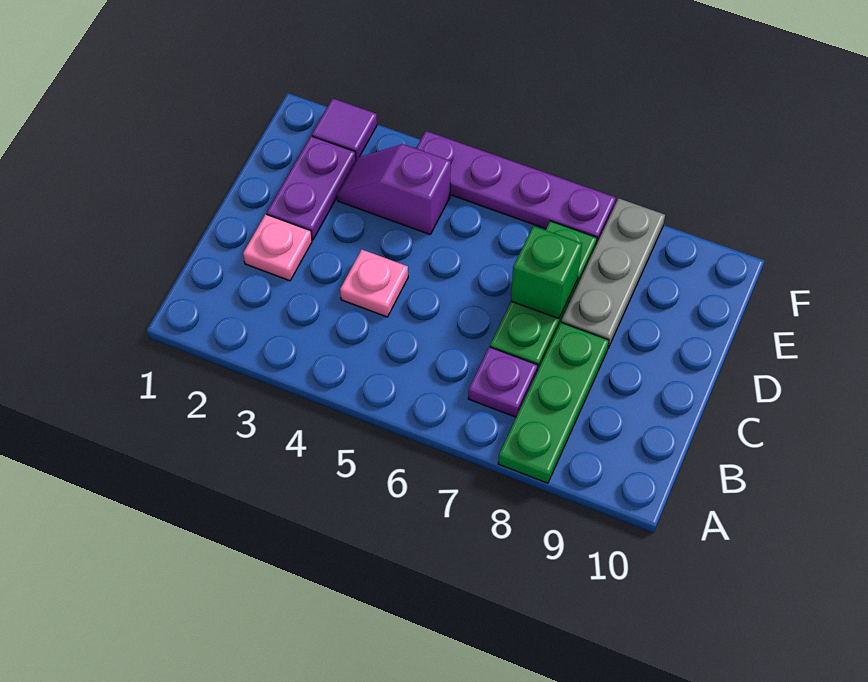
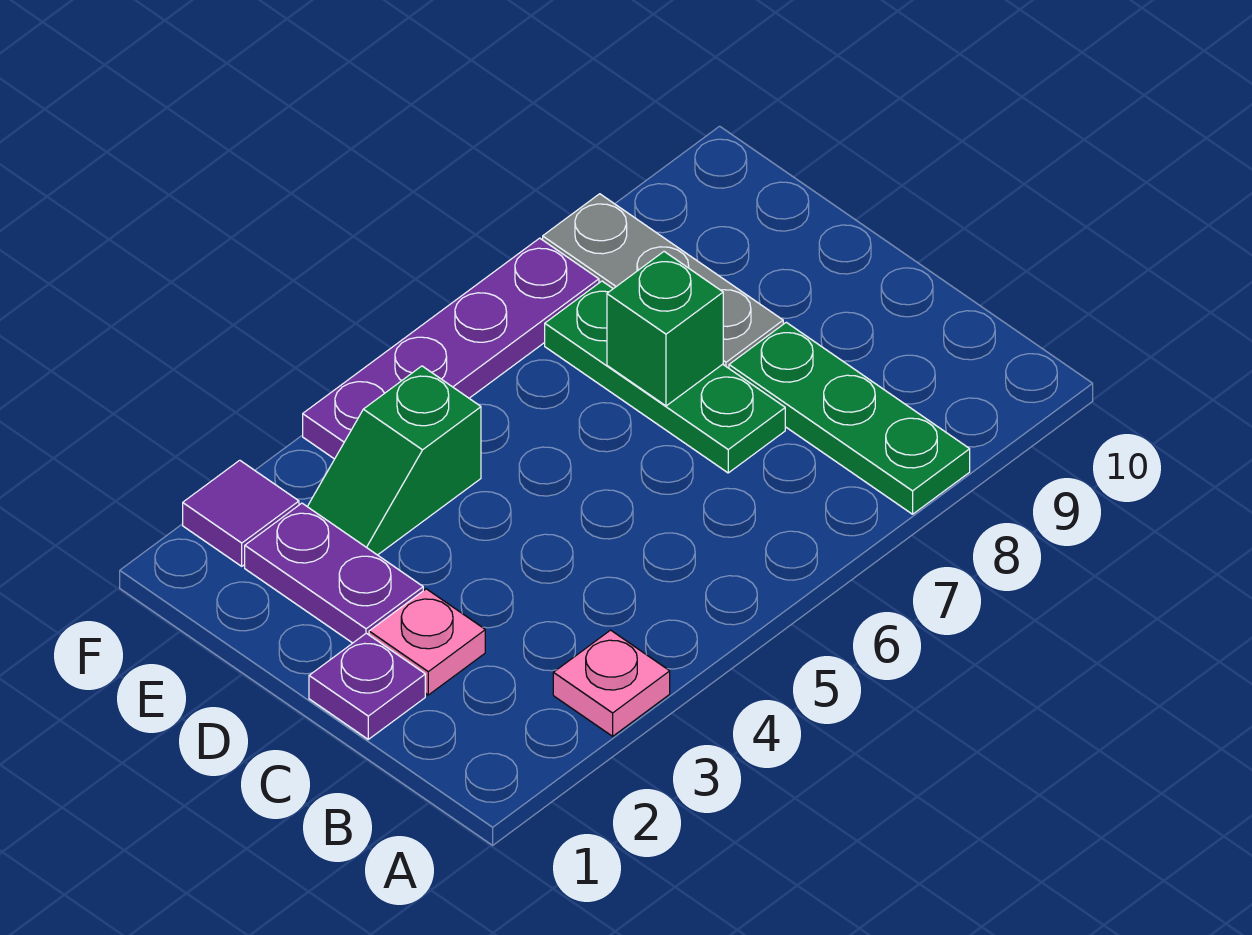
purple 1x1 plate [468,347,538,417] -> purple 1x1 plate moved to [309,633,425,739]
pink 1x1 plate [340,250,408,317] -> pink 1x1 plate moved to [553,630,670,736]
purple 1x2 slope [337,144,451,234] -> green 1x2 slope [307,366,481,555]

